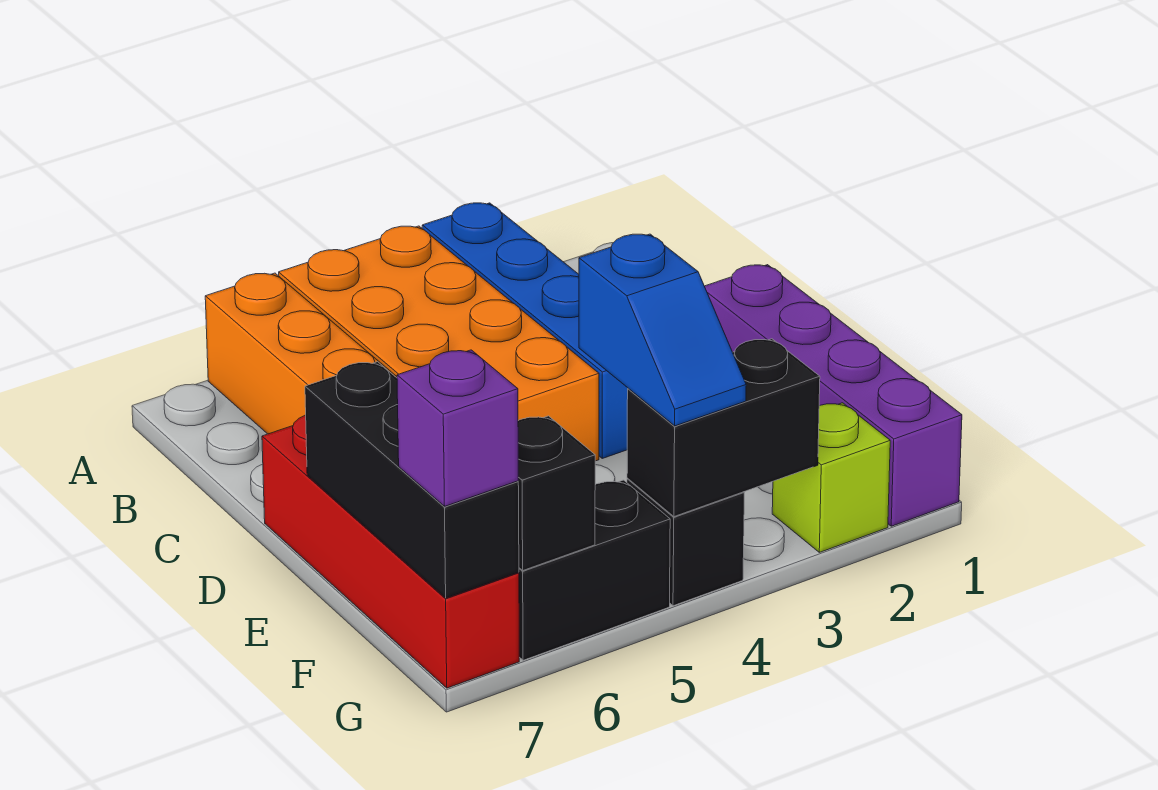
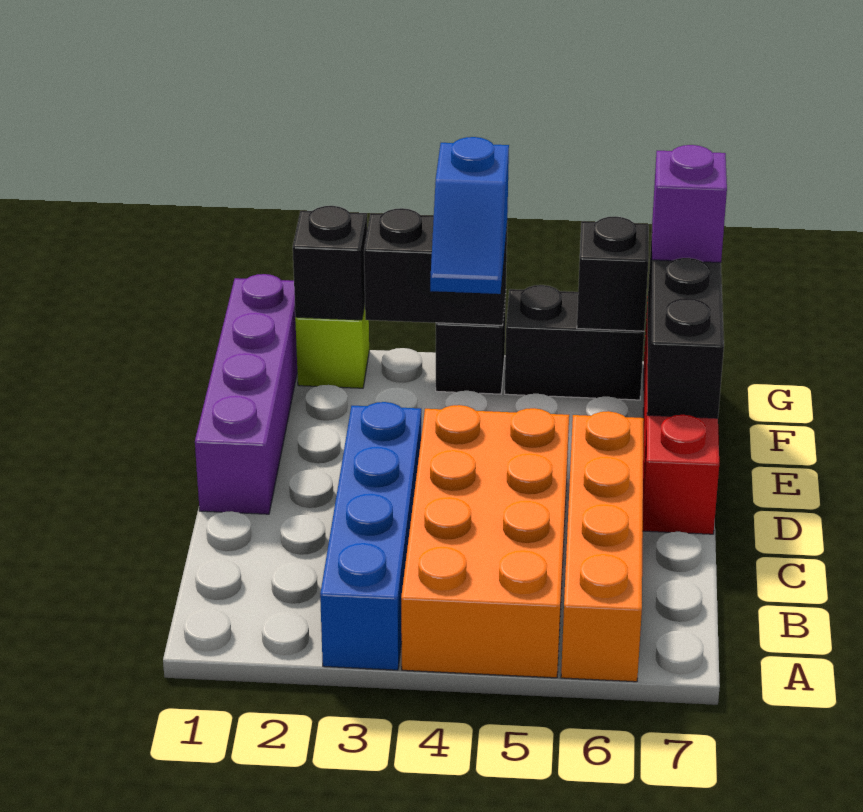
blue 1x2 slope [579,234,746,426] -> blue 1x2 slope turned to [430,137,509,294]
none -> black 1x1 brick [293,206,367,320]

